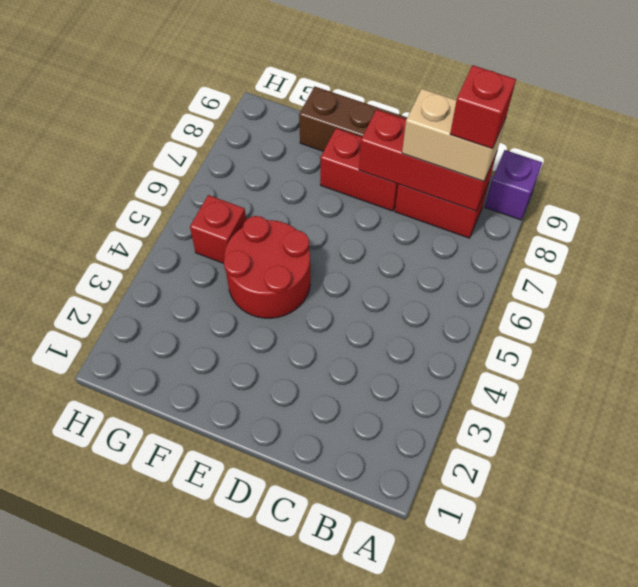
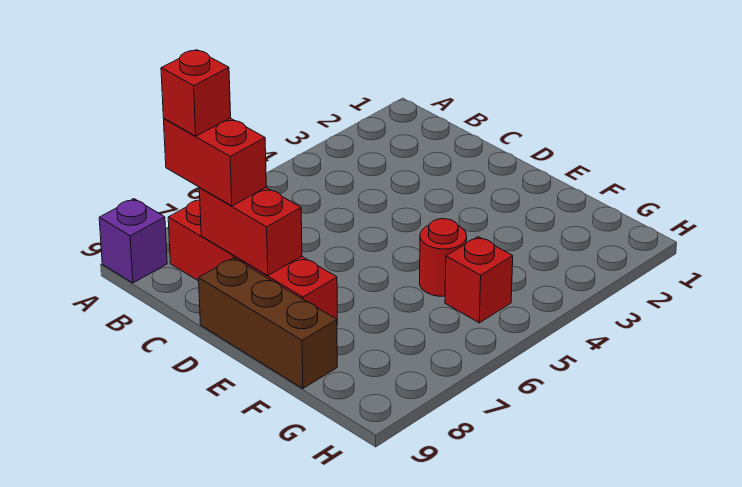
red 1x3 brick [359,110,497,211] -> red 1x2 brick [199,188,302,276]
tan 1x2 brick [402,89,506,181] -> red 1x2 brick [164,118,266,206]
red 2x2 round brick [224,216,310,318] -> red 1x1 round brick [420,219,467,296]

